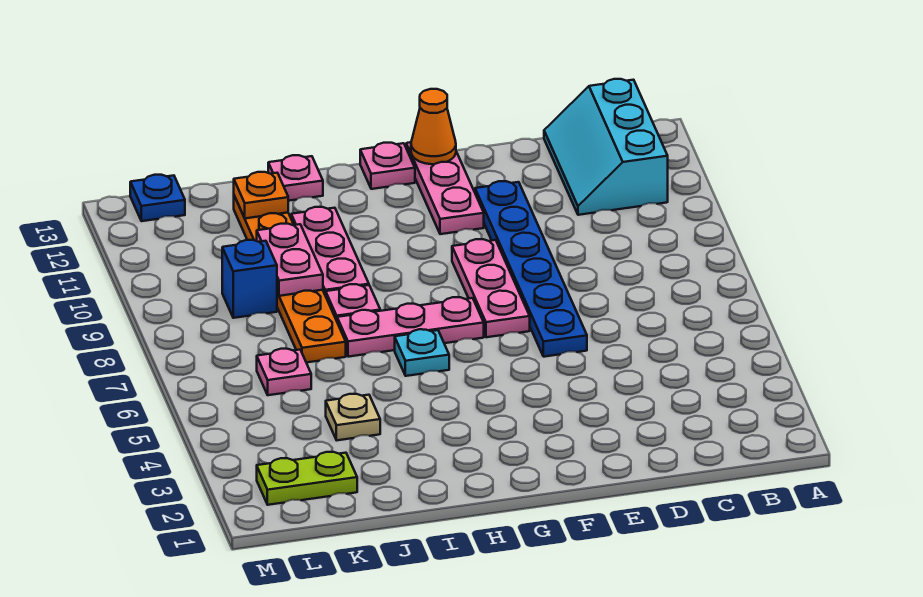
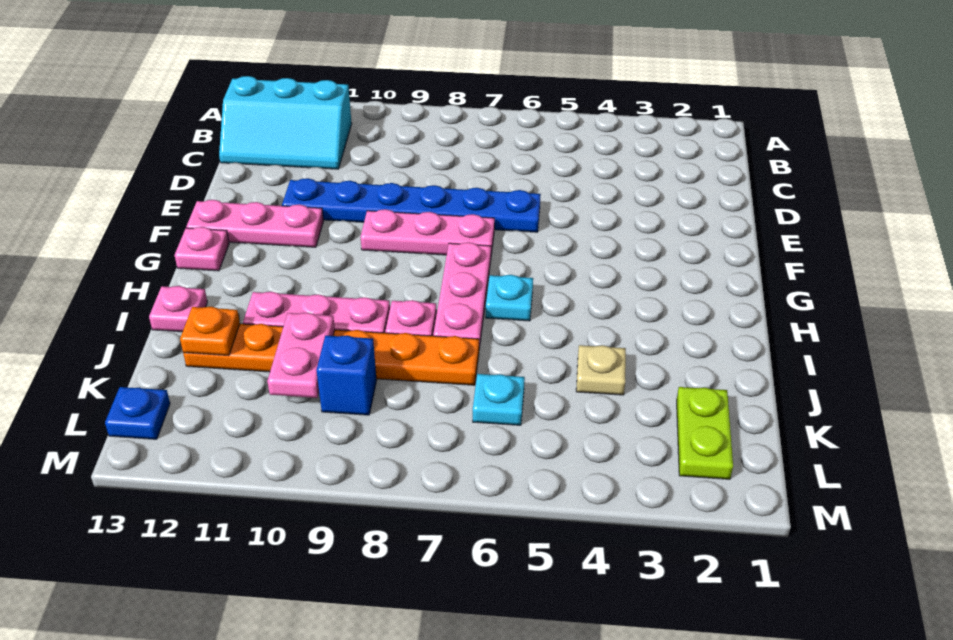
orange 1x1 cone [411,89,456,164] -> none
pink 1x2 plate [257,224,323,296] -> pink 1x2 plate turned to [267,313,335,398]
pink 1x1 plate [257,349,311,395] -> cyan 1x1 plate [473,374,525,425]

